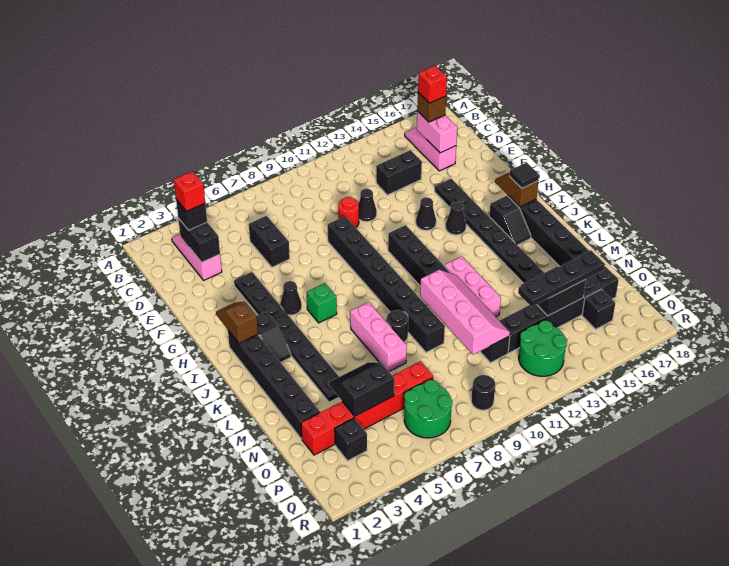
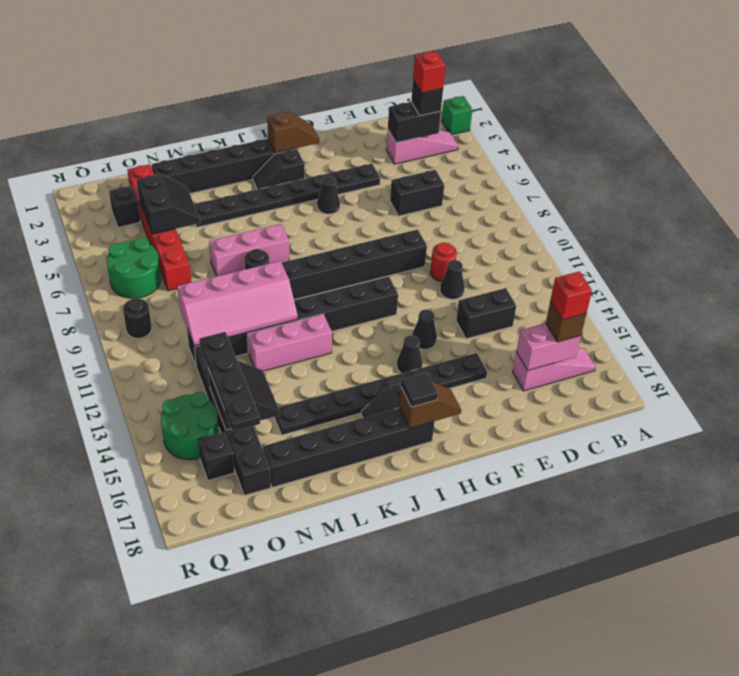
black 1x2 brick [376,150,422,195] -> black 1x2 brick turned to [456,288,516,339]
green 1x1 brick [307,283,337,323] -> green 1x1 brick moved to [442,96,472,135]
green 2x2 round brick [519,320,567,376] -> green 2x2 round brick moved to [161,392,219,460]

